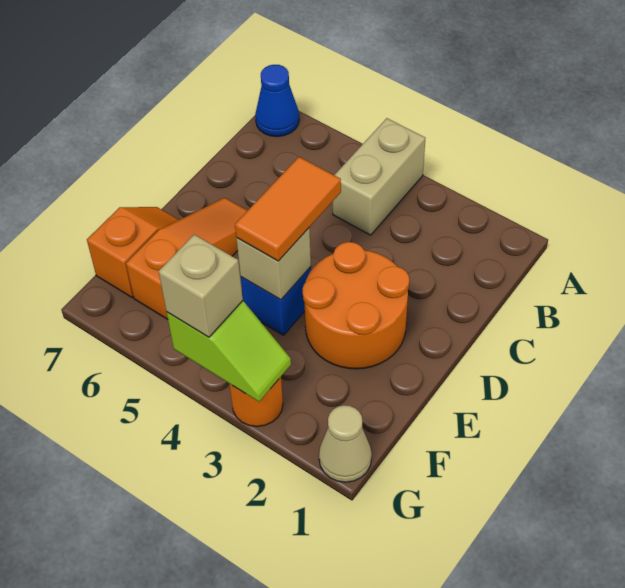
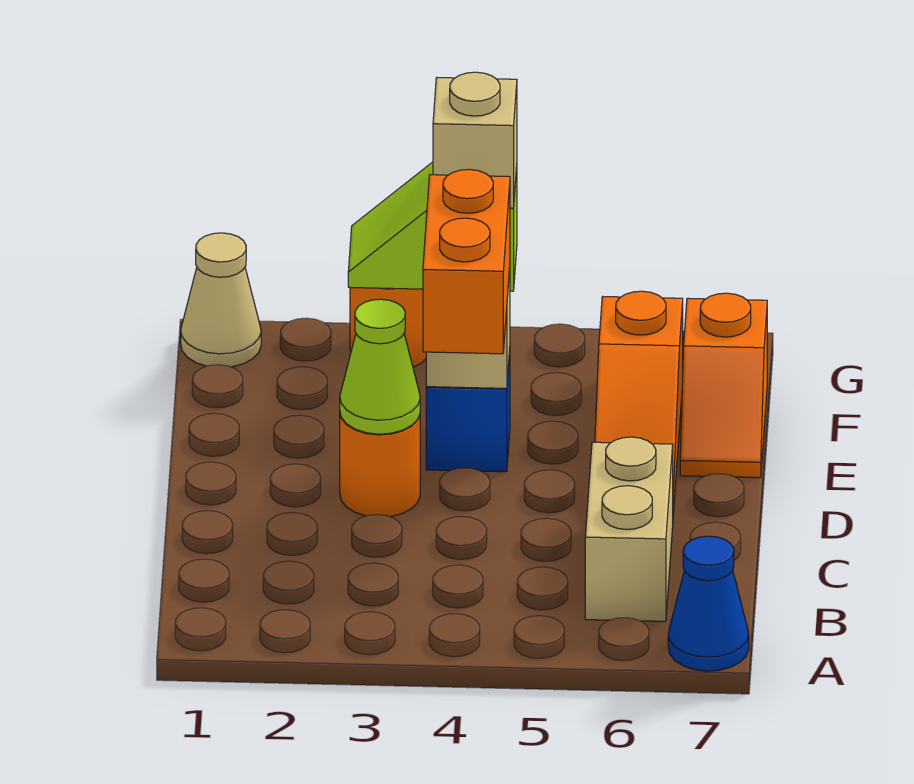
tan 1x2 brick [333,118,425,235] -> tan 1x2 brick moved to [585,437,673,621]
orange 2x2 round brick [303,242,409,369] -> orange 1x1 round brick [340,414,420,517]
none -> lime 1x1 cone [340,299,420,434]
orange 1x2 tile [235,157,341,261] -> orange 1x2 brick [423,169,510,354]

